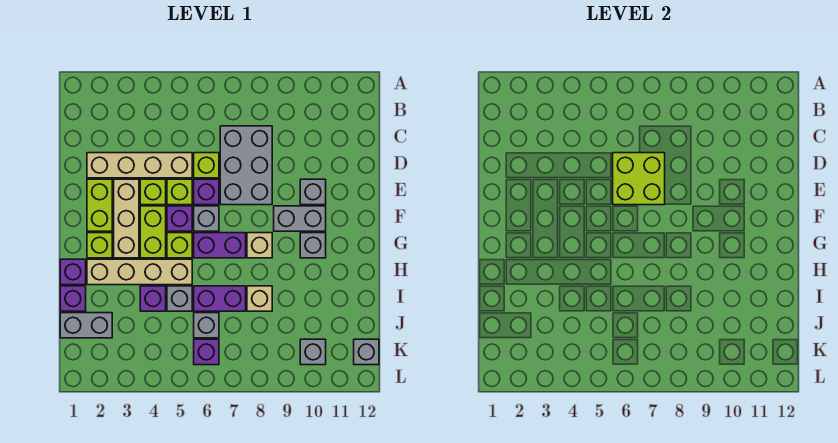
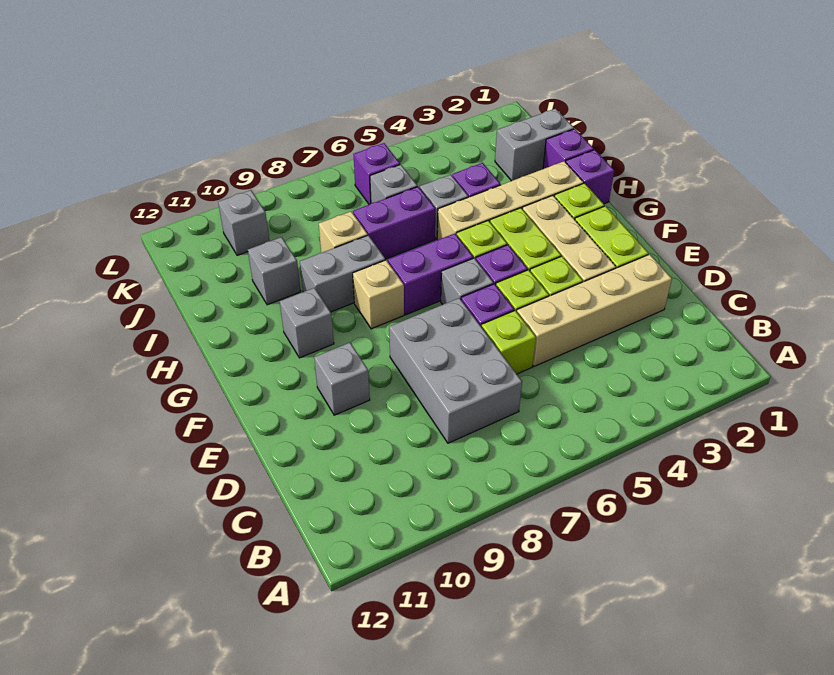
lime 2x2 brick [613,153,665,205] -> none
grey 1x2 brick [274,206,326,231] -> grey 1x2 brick moved to [300,235,385,312]
grey 1x1 brick [354,339,379,365] -> grey 1x1 brick moved to [248,237,301,305]

